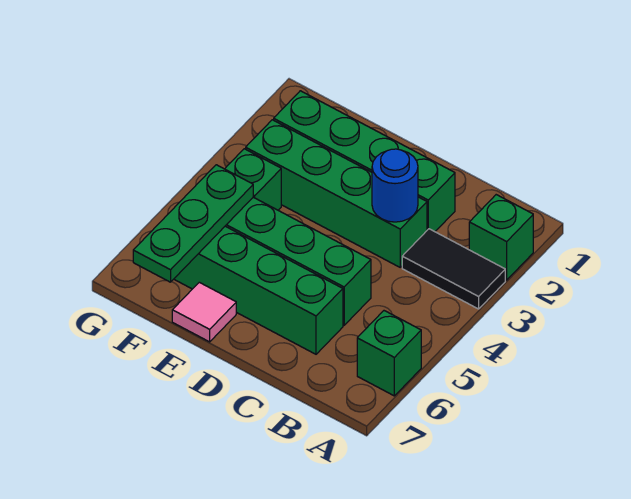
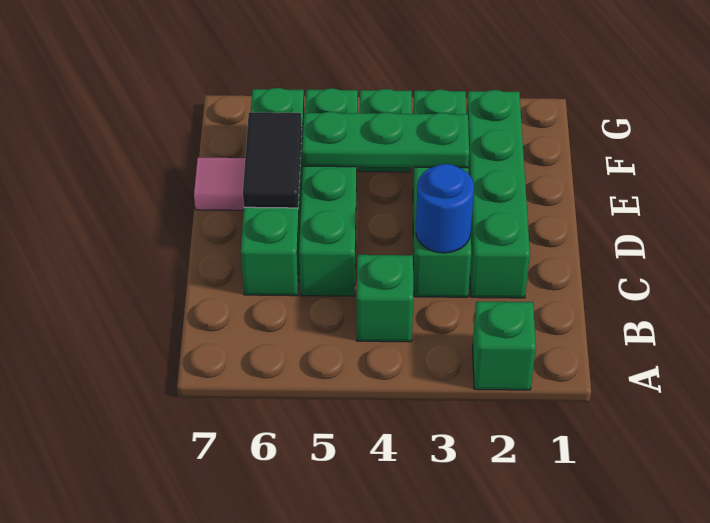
black 1x2 tile [402,229,505,309] -> black 1x2 tile moved to [243,112,302,208]
green 1x1 brick [357,311,421,396] -> green 1x1 brick moved to [357,255,413,342]
green 1x3 plate [133,165,253,282] -> green 1x3 plate moved to [302,112,469,168]

